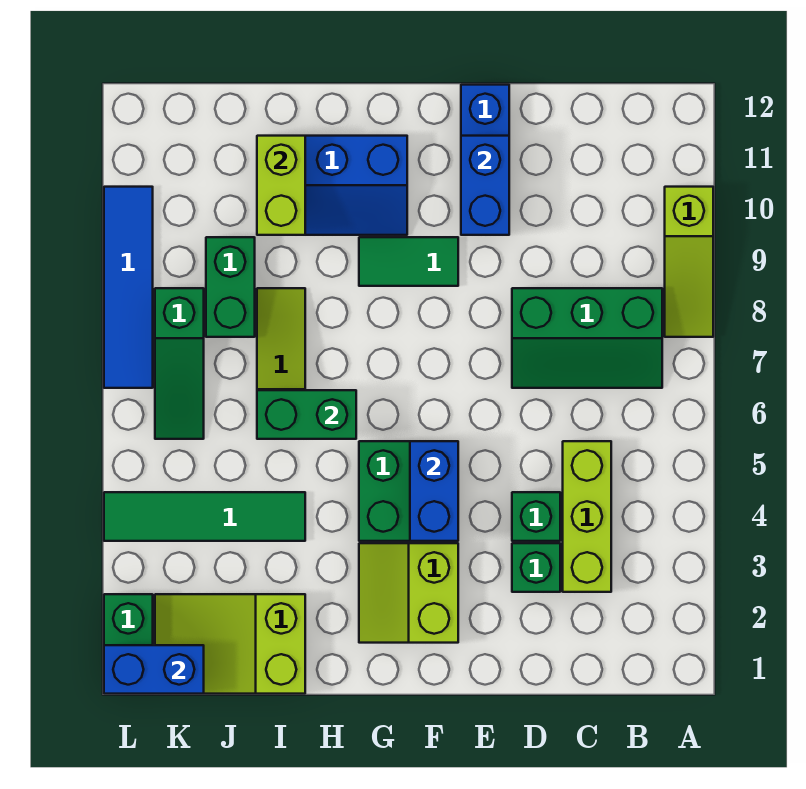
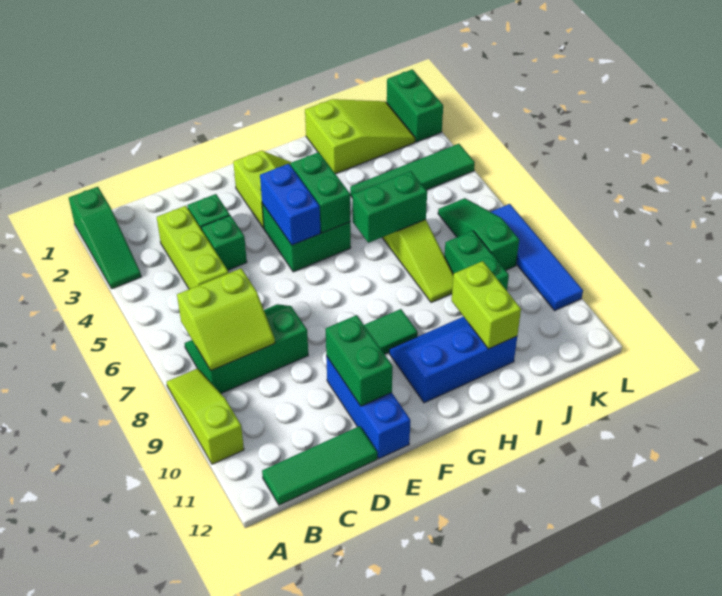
none -> green 1x3 slope [69,187,141,289]
none -> lime 2x2 slope [177,268,275,371]
none -> green 1x3 tile [262,426,377,505]
blue 1x2 brick [461,136,509,235] -> green 1x2 brick [326,315,393,406]
none -> green 1x2 brick [290,152,350,233]
blue 1x2 brick [104,645,204,694] -> none

